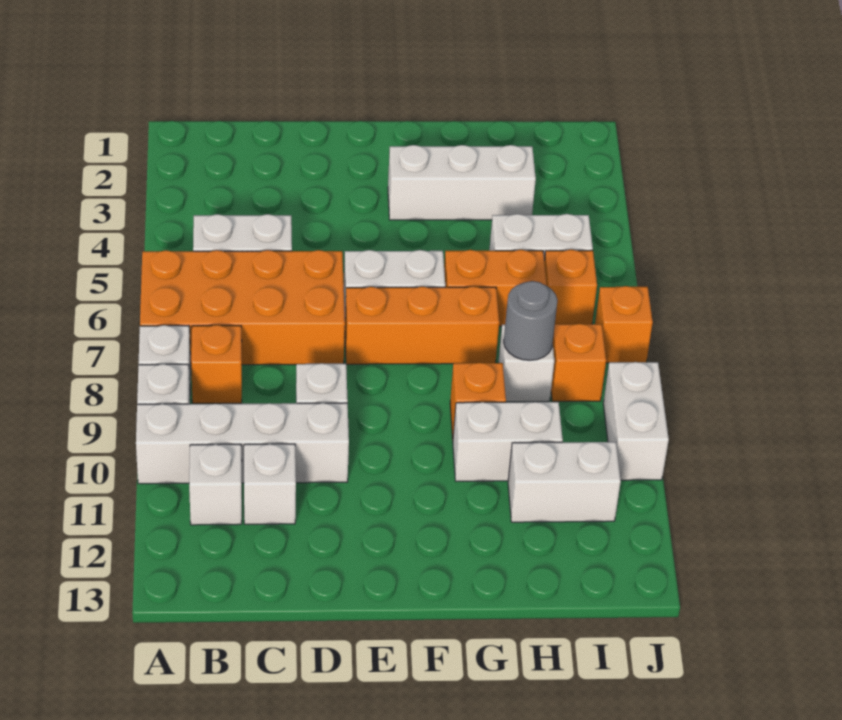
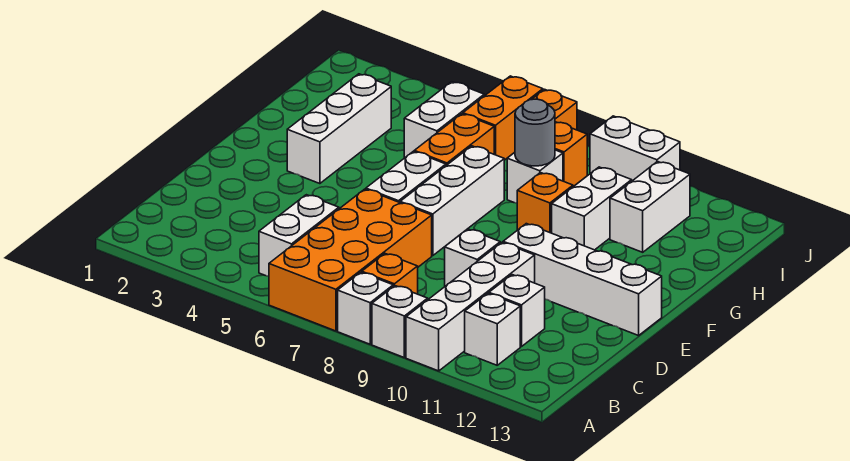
orange 1x3 brick [345,286,499,364] -> white 1x3 brick [400,146,504,256]
none -> white 1x4 brick [503,224,662,336]
orange 1x1 brick [544,250,597,324] -> orange 1x2 brick [463,76,543,160]

